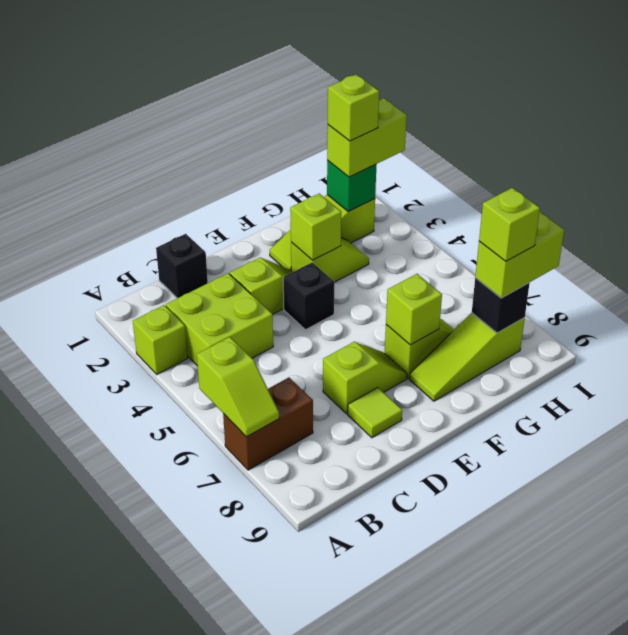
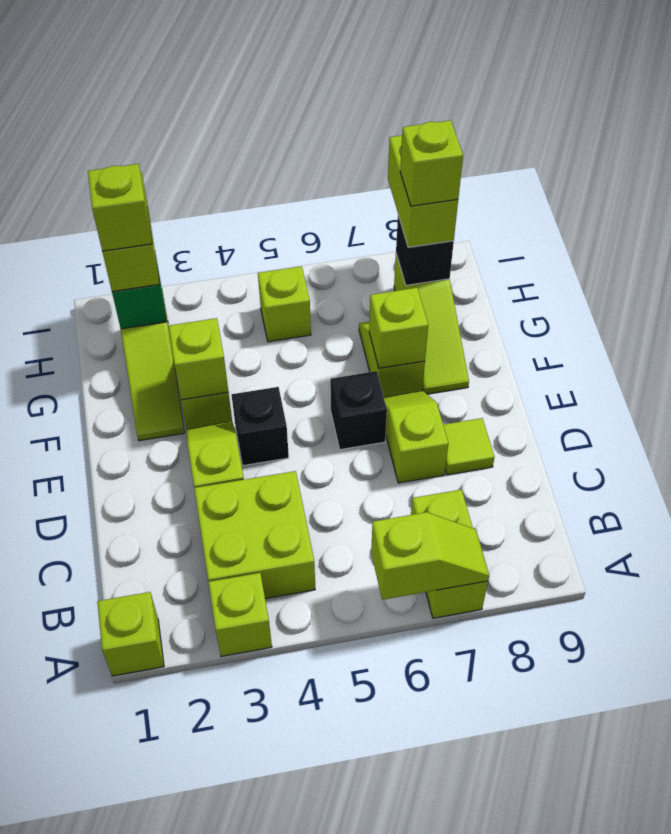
none -> lime 1x1 brick [97,592,164,676]
brown 1x2 brick [223,378,313,470] -> lime 1x2 brick [411,490,488,618]
black 1x1 brick [156,234,208,298] -> black 1x1 brick moved to [330,371,387,450]
none -> lime 1x1 brick [258,266,311,342]

